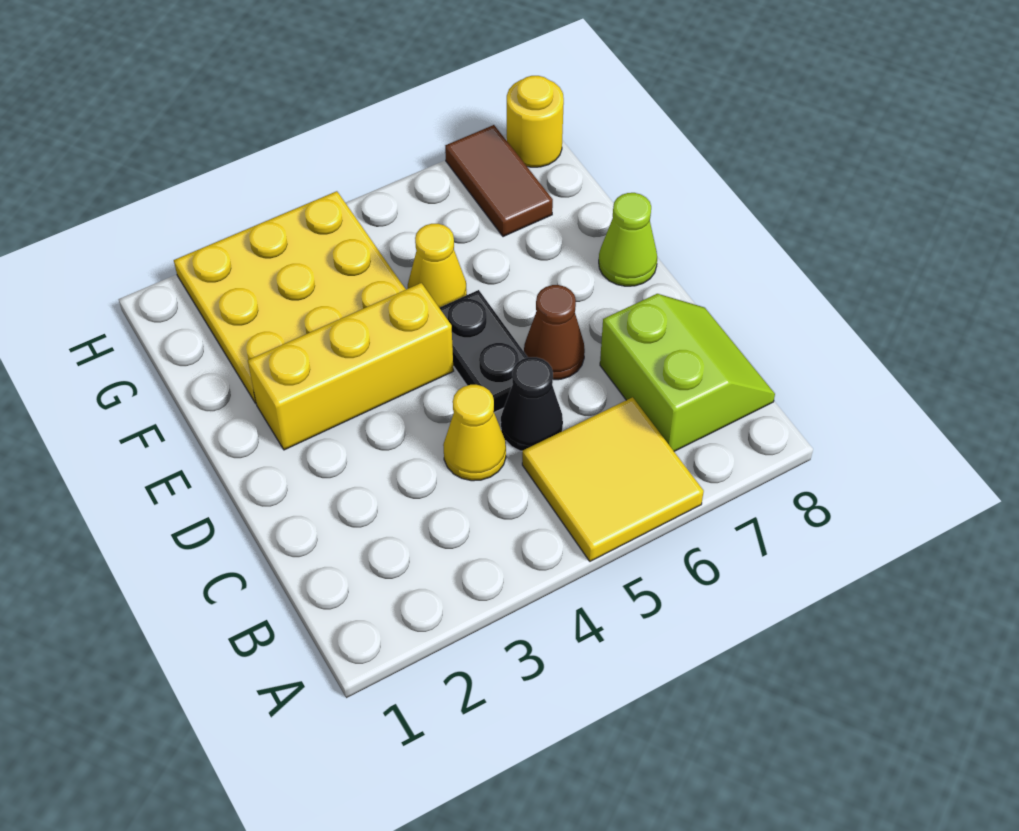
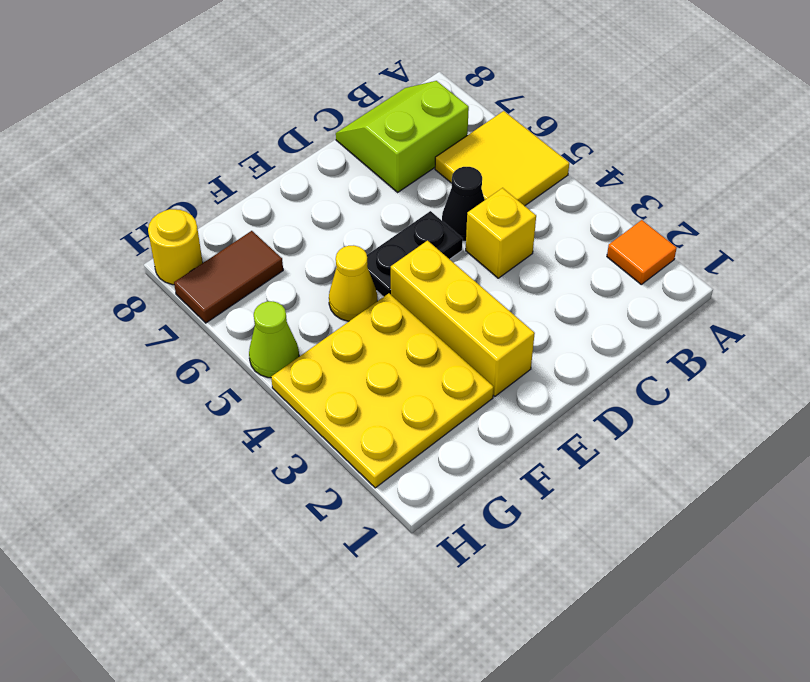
none -> orange 1x1 tile [607,220,677,284]
yellow 1x1 cone [443,385,506,481] -> yellow 1x1 brick [466,188,536,278]
brown 1x1 cone [524,285,585,380] -> none
lime 1x1 cone [599,193,657,286] -> lime 1x1 cone moved to [249,301,299,378]

